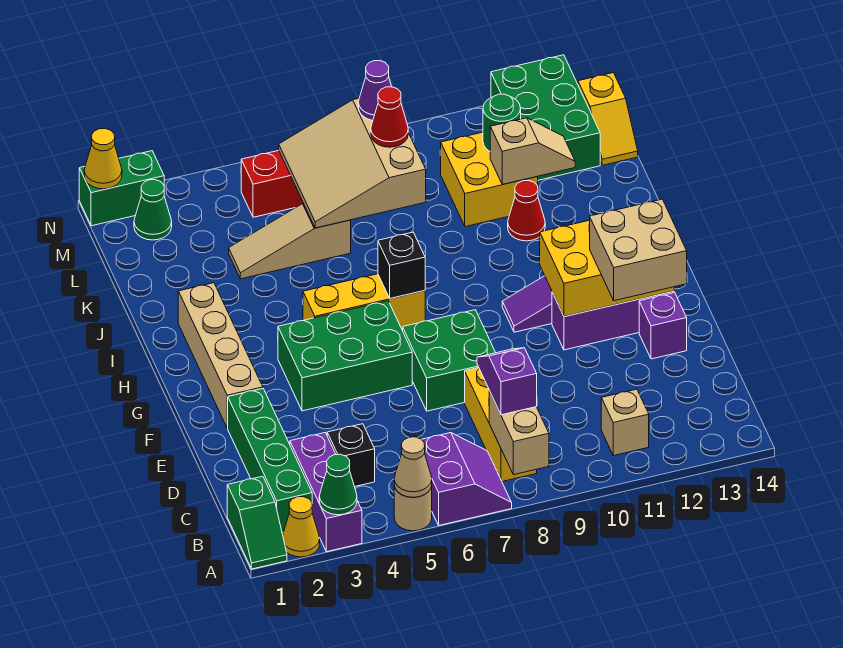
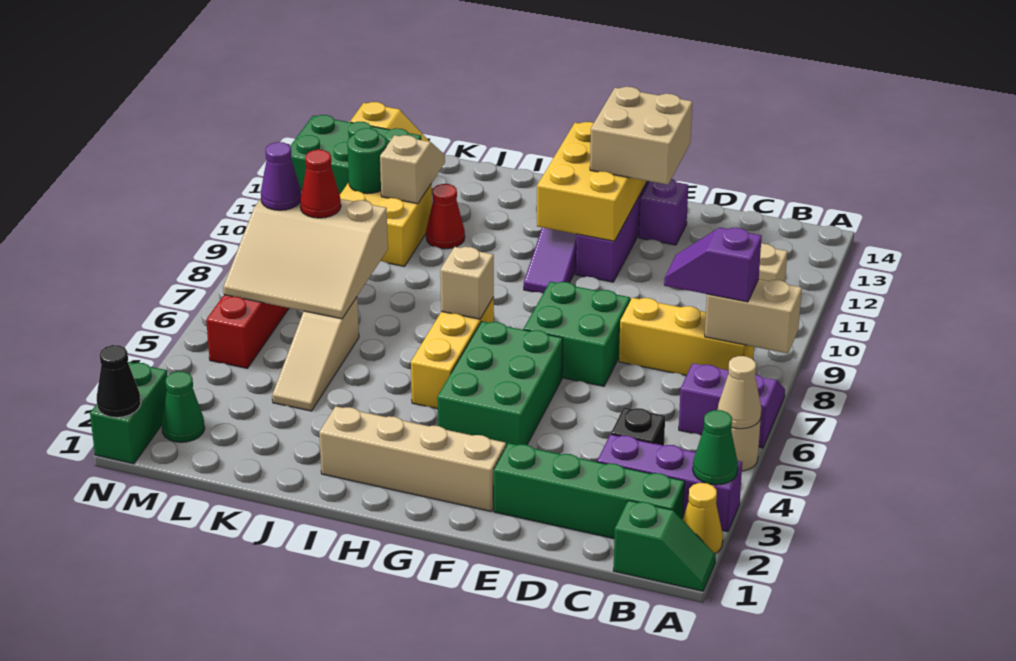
black 1x1 brick [378,232,425,298] -> tan 1x1 brick [440,247,494,319]
yellow 1x1 cone [84,128,122,189] -> black 1x1 cone [97,345,141,418]

